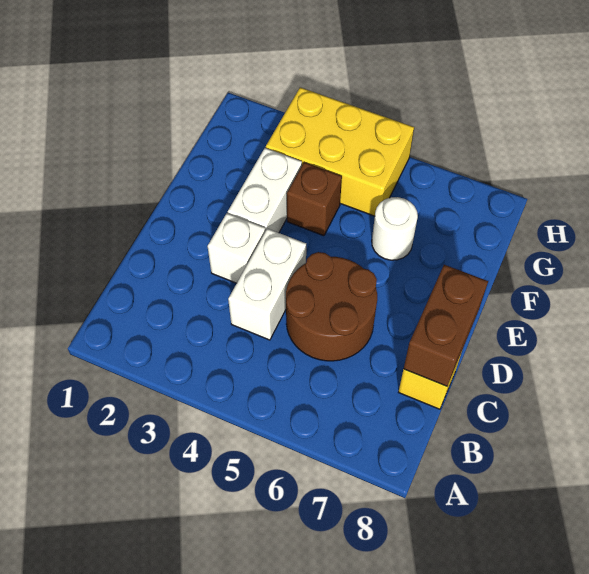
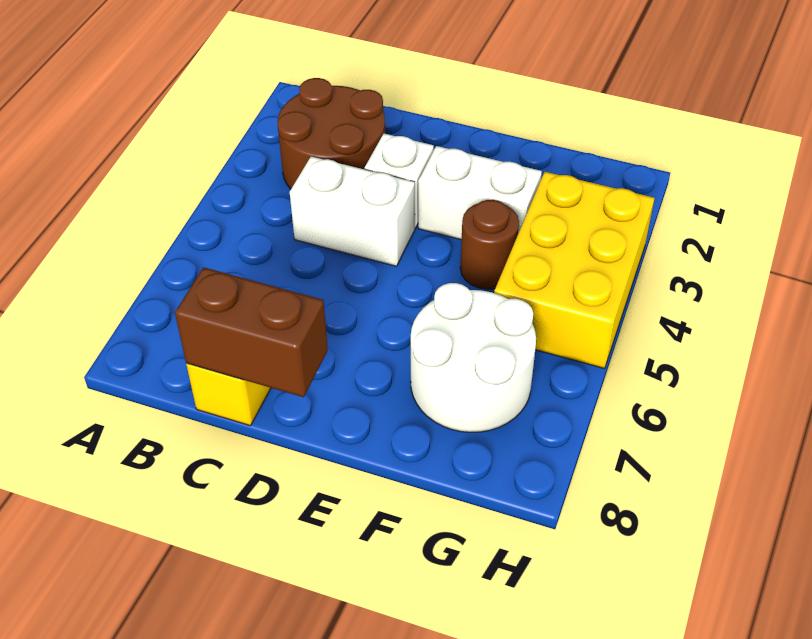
brown 2x2 round brick [286,252,377,361] -> brown 2x2 round brick moved to [278,78,385,189]
brown 1x1 brick [287,162,342,236] -> brown 1x1 round brick [460,200,519,289]
white 1x1 round brick [372,197,418,260] -> white 2x2 round brick [411,283,536,432]

